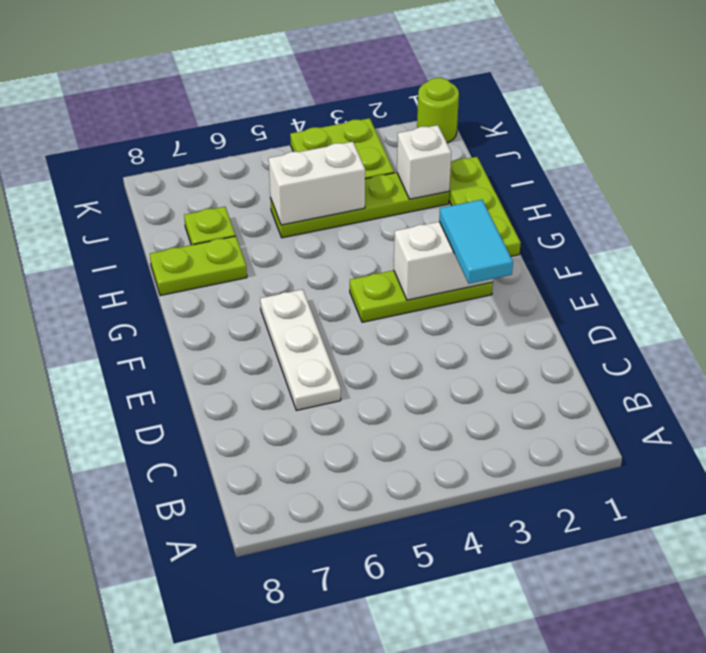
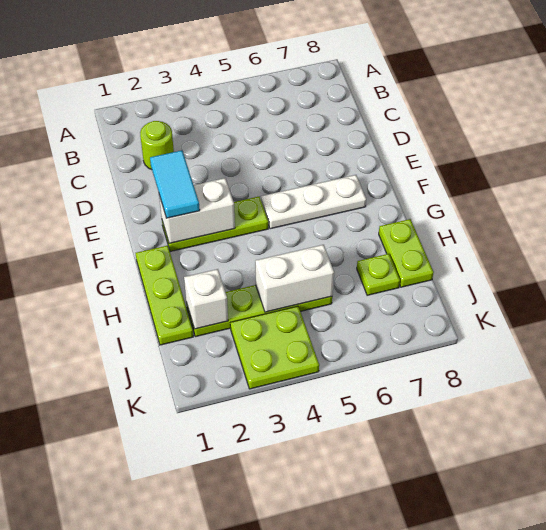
white 1x3 plate [260,289,341,410] -> white 1x3 plate turned to [261,175,366,229]
lime 1x2 plate [150,236,247,296] -> lime 1x2 plate turned to [379,219,434,287]
lime 1x1 round brick [417,78,459,143] -> lime 1x1 round brick moved to [140,121,174,170]

